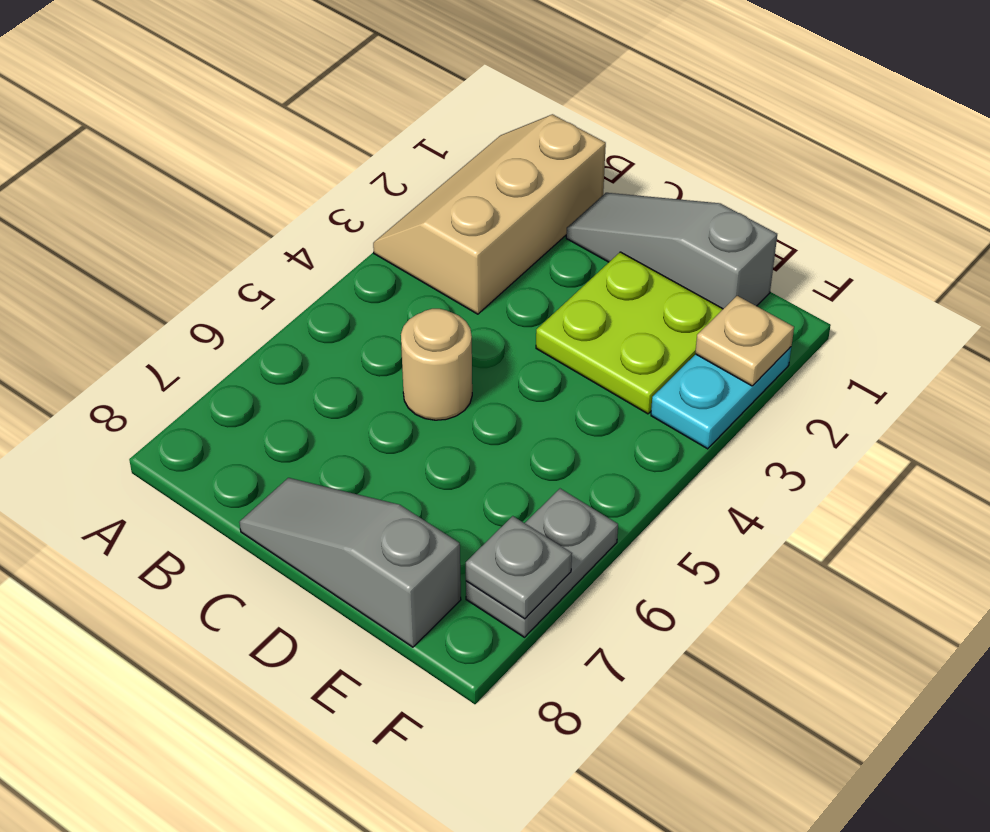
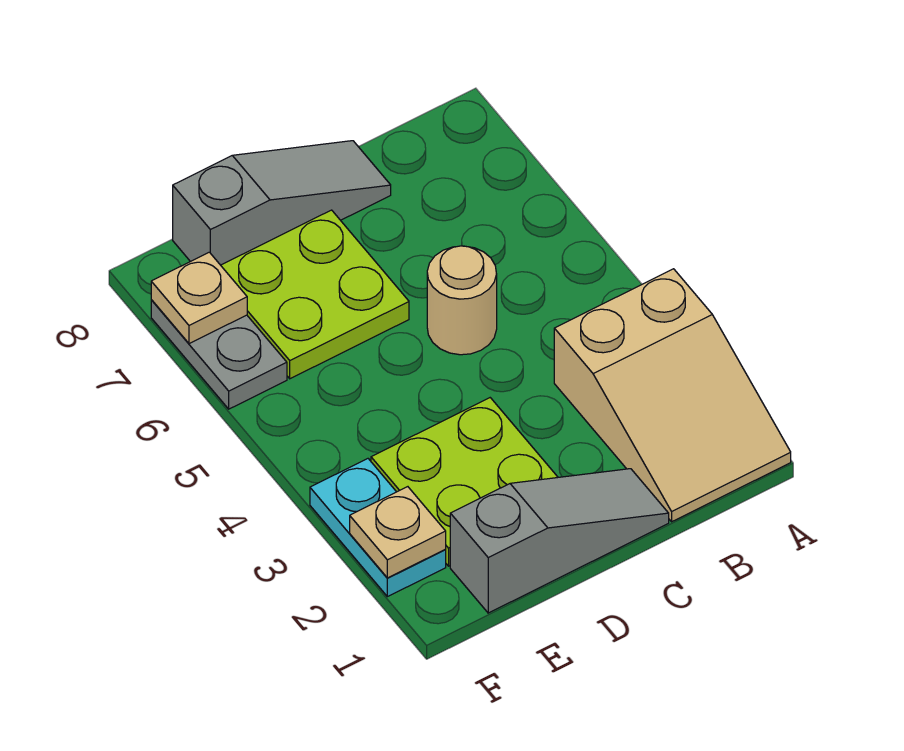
tan 2x3 slope [373,114,606,314] -> tan 2x3 slope turned to [554,269,791,522]
none -> lime 2x2 plate [221,210,409,379]
grey 1x1 plate [466,516,572,619] -> tan 1x1 plate [151,252,247,344]

